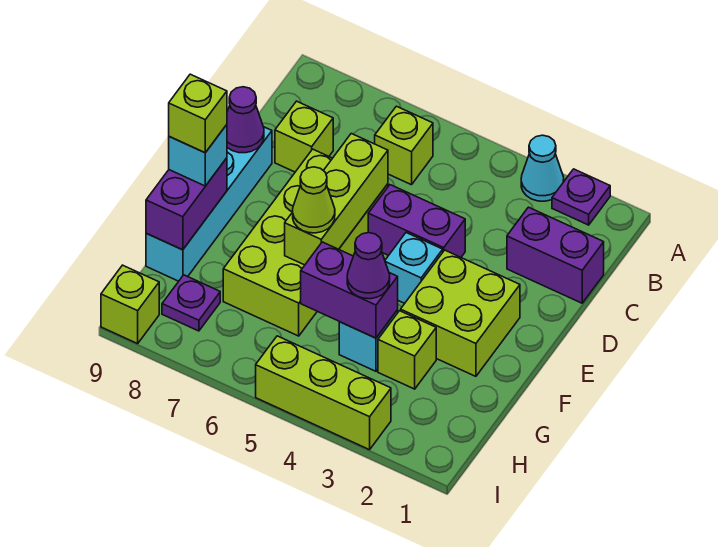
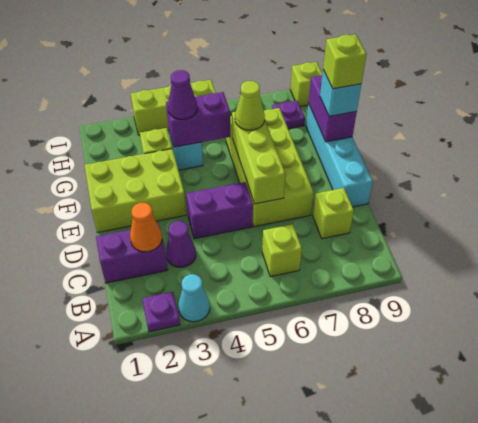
none -> orange 1x1 cone [130,203,162,252]
purple 1x1 cone [227,87,264,153] -> purple 1x1 cone moved to [166,221,196,267]
lime 2x2 brick [401,250,520,376] -> lime 2x3 brick [84,149,186,232]
cyan 1x1 brick [385,233,443,303] -> none

